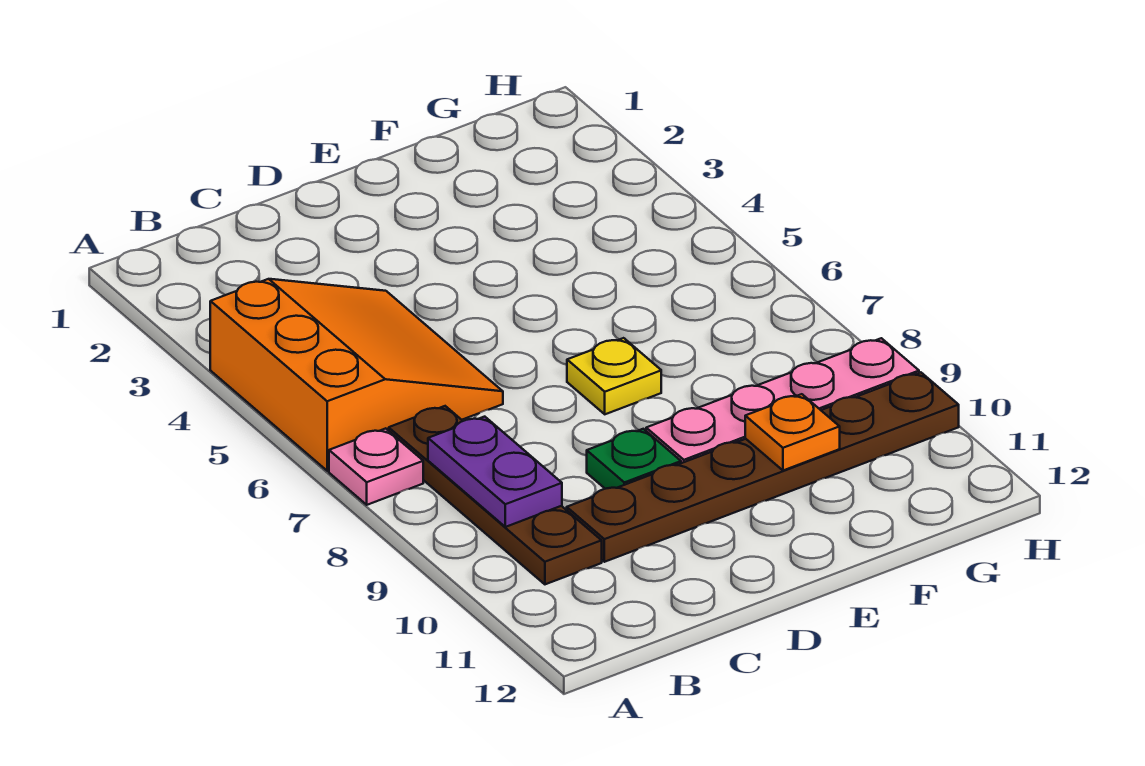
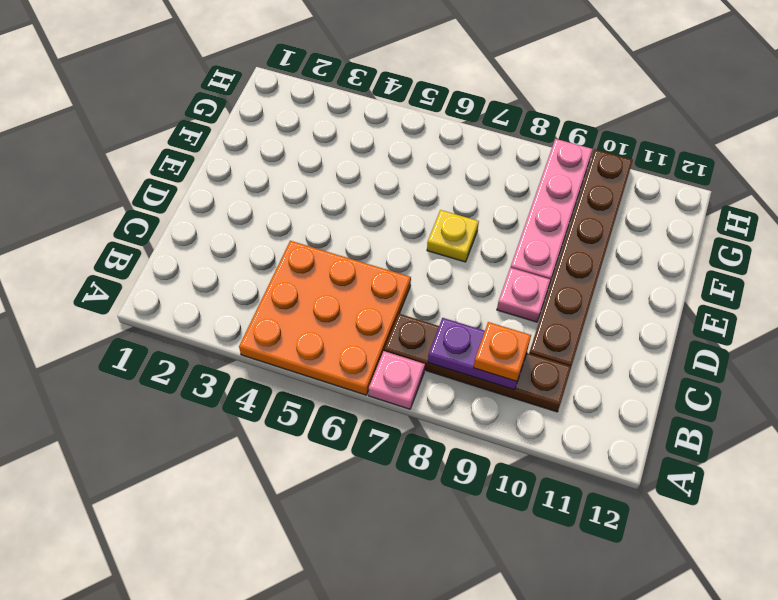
orange 3x3 slope [210,279,503,471] -> orange 3x3 plate [239,241,411,395]
green 1x1 plate [587,429,681,489] -> pink 1x1 plate [497,268,551,322]
orange 1x1 plate [745,394,840,470] -> orange 1x1 plate moved to [474,322,531,381]

